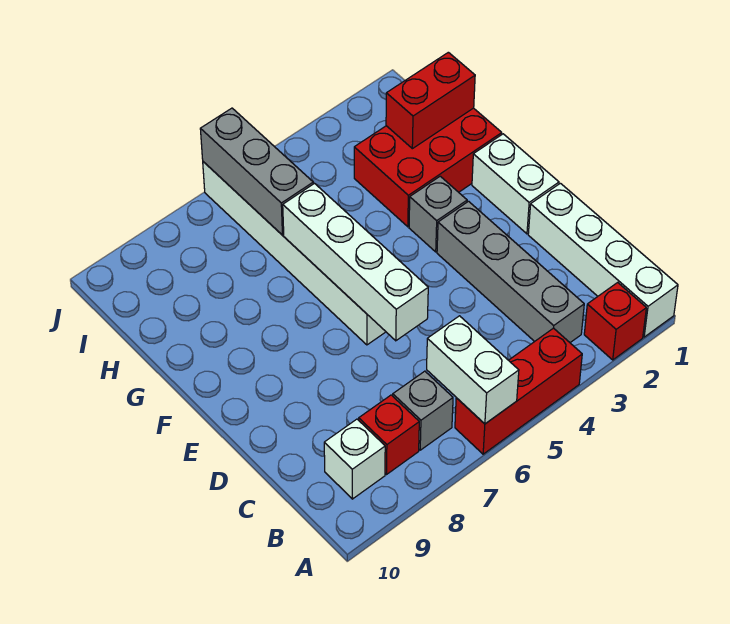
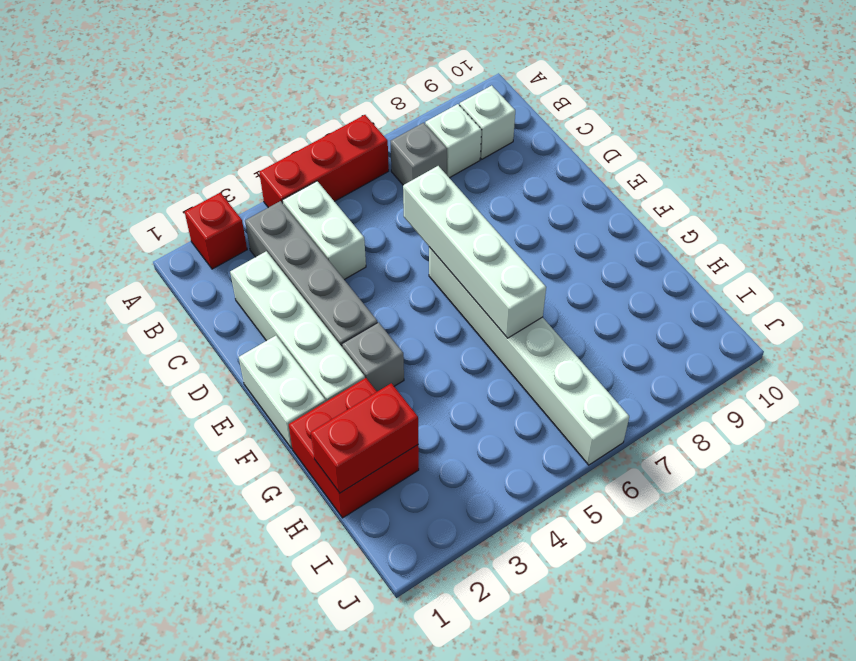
white 1x4 brick [528,183,678,337] -> white 1x4 brick moved to [230,251,365,401]
white 1x2 brick [427,316,519,424] -> white 1x2 brick moved to [282,181,366,280]
red 1x1 brick [359,395,419,474] -> white 1x1 brick [425,104,481,178]
red 2x3 brick [354,108,502,227] -> red 2x2 brick [289,378,419,518]
grey 1x3 brick [200,108,313,235] -> none

